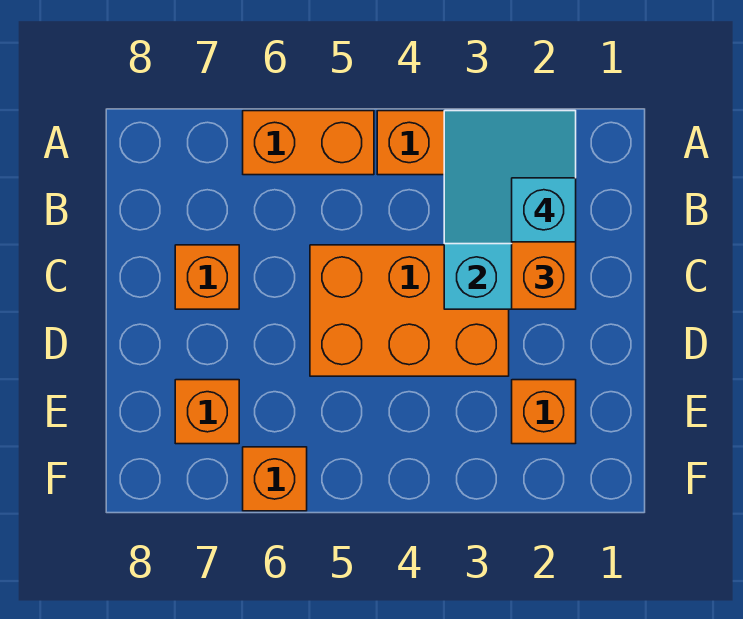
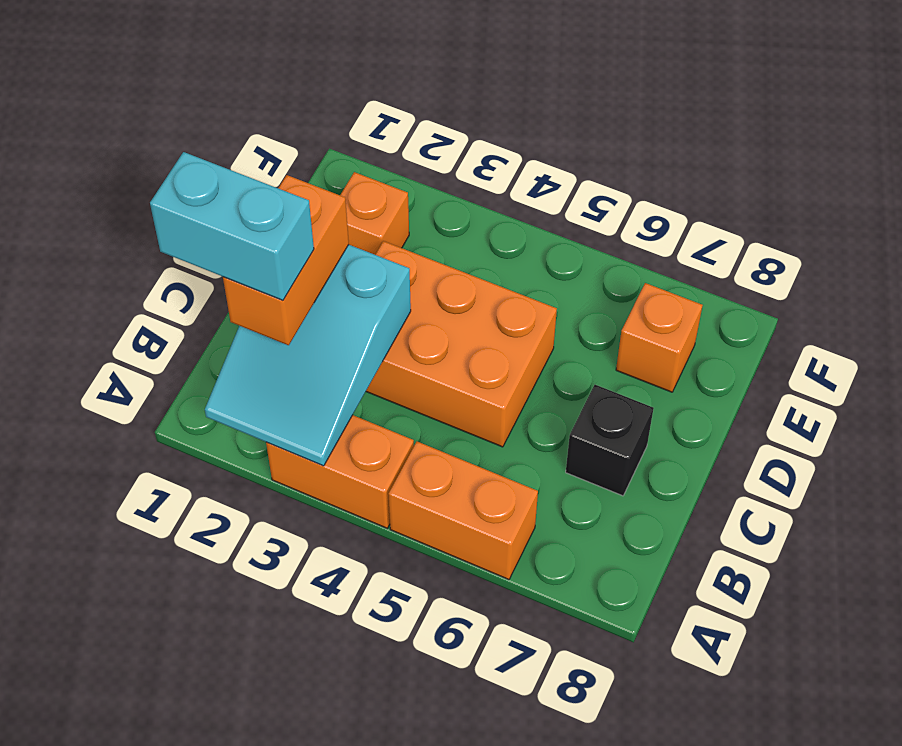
cyan 1x1 brick [512,178,576,242] -> cyan 1x2 brick [150,152,314,300]
orange 1x1 brick [175,245,239,309] -> black 1x1 brick [566,385,654,496]
orange 1x1 brick [243,447,307,511] -> none

